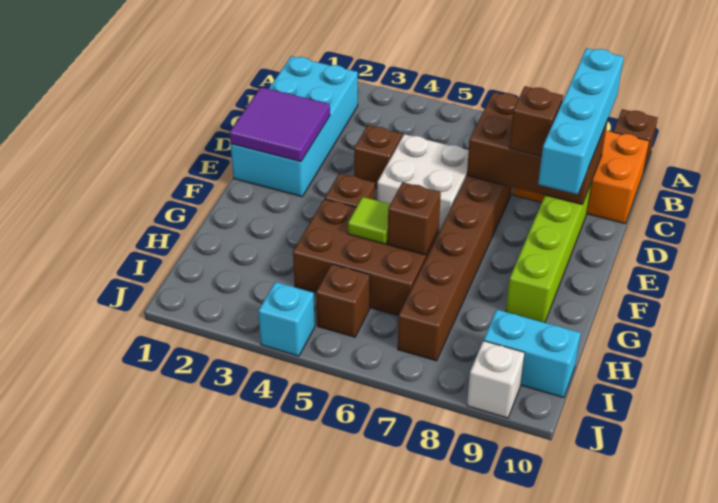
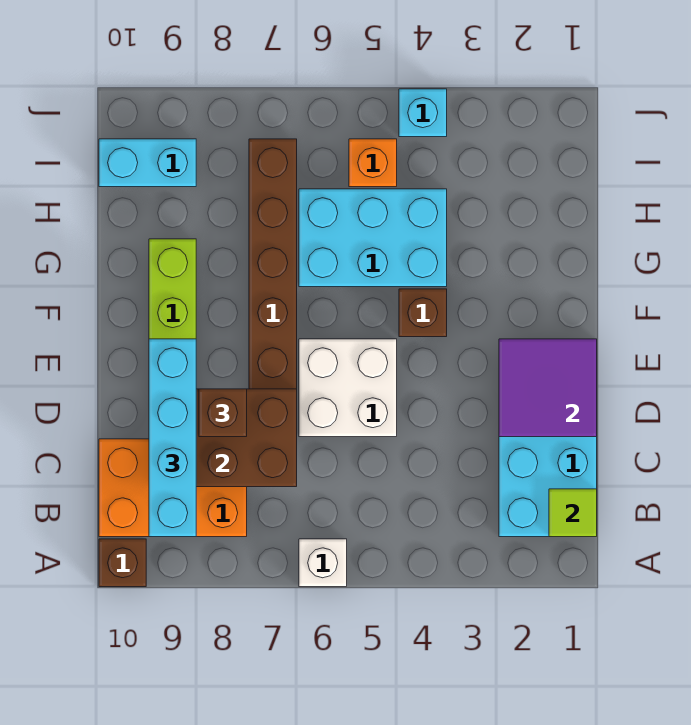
brown 1x1 brick [354,125,402,188] -> none
brown 2x3 brick [293,199,439,316] -> cyan 2x3 brick [299,189,447,287]
lime 1x1 tile [348,197,390,244] -> lime 1x1 tile moved to [549,489,597,537]
brown 1x1 brick [388,182,441,255] -> none
brown 1x1 brick [316,264,370,337] -> orange 1x1 brick [349,139,397,187]
white 1x1 brick [467,341,525,418] -> white 1x1 brick moved to [299,539,347,587]

